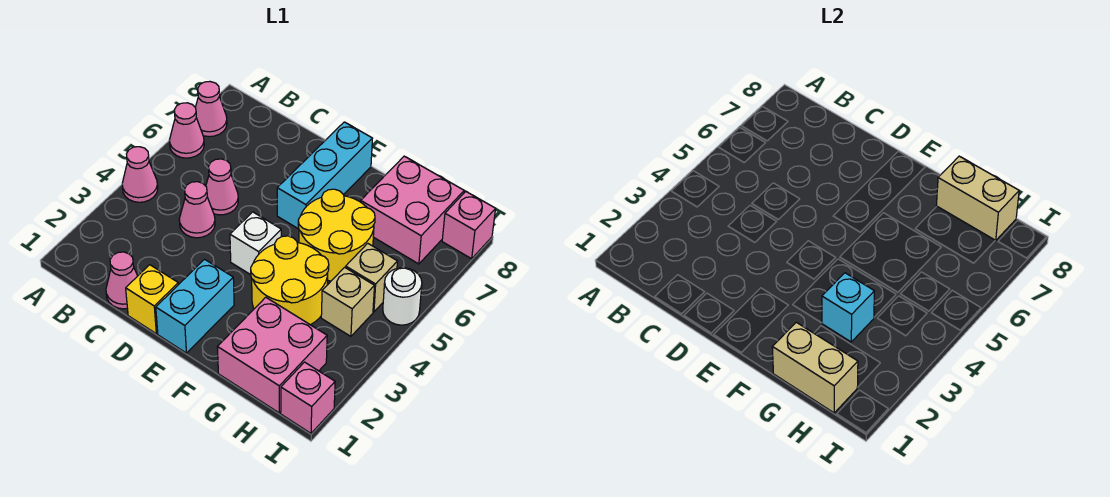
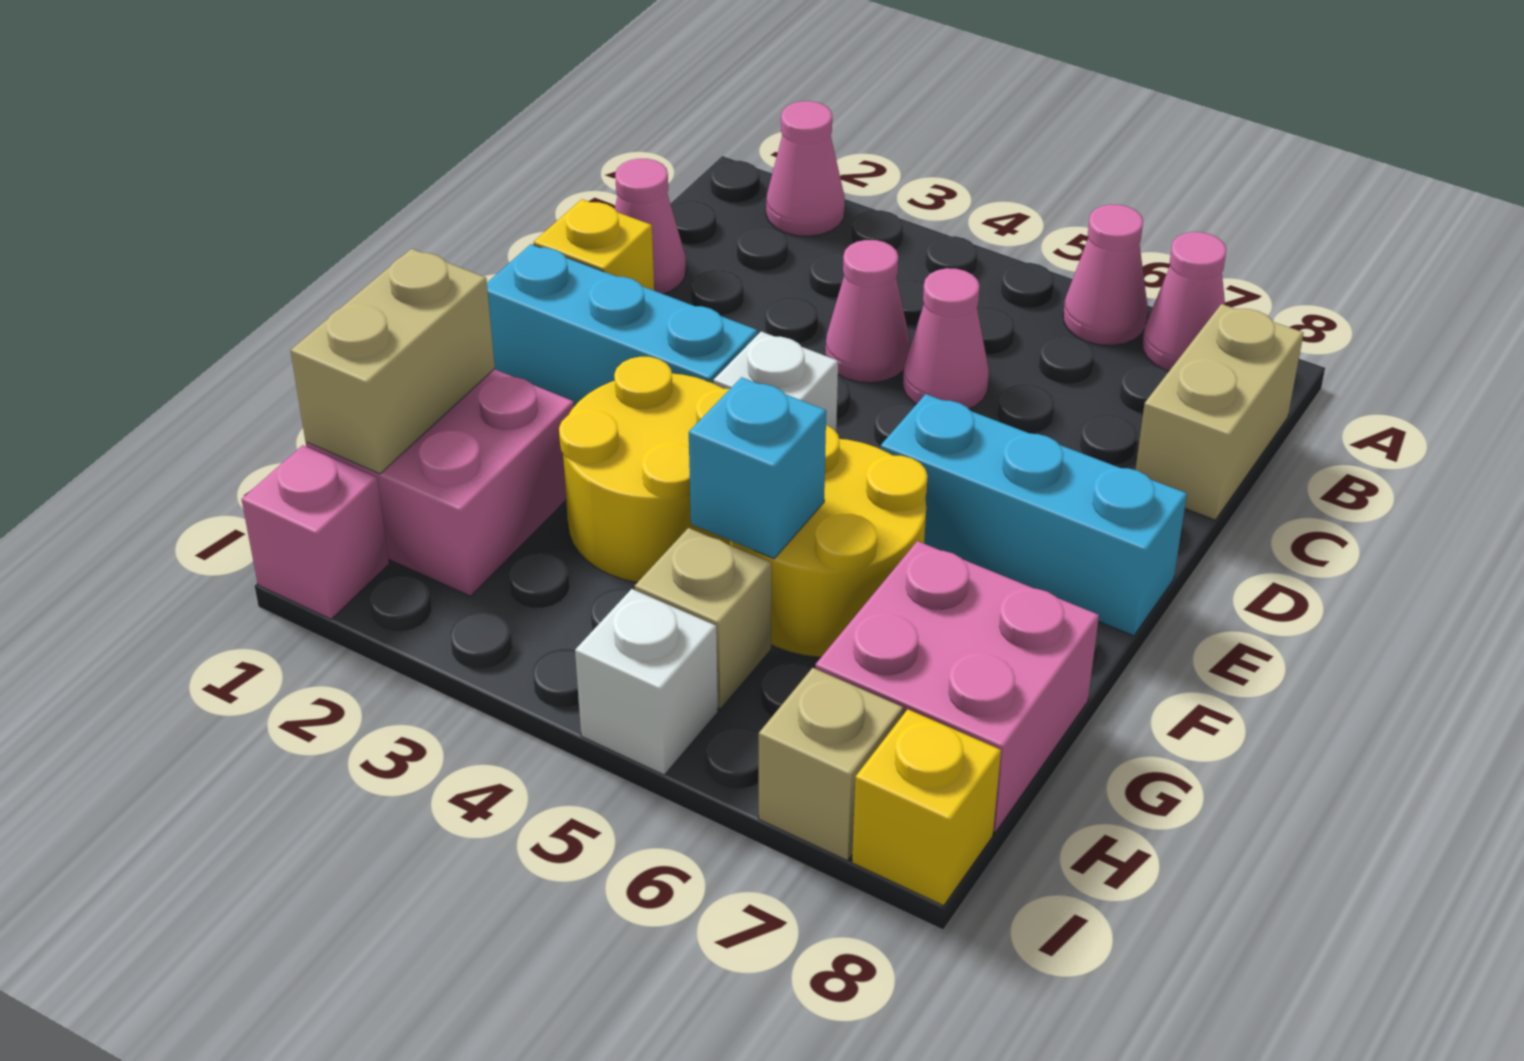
pink 1x1 cone [122,147,158,202] -> pink 1x1 cone moved to [766,101,845,236]
cyan 1x2 brick [156,259,234,353] -> cyan 1x3 brick [487,244,757,406]
cyan 1x1 brick [822,273,874,342] -> cyan 1x1 brick moved to [689,377,826,559]
tan 1x2 brick [936,156,1019,241] -> tan 1x2 brick moved to [1136,304,1304,520]
tan 1x1 brick [321,267,374,336] -> tan 1x1 brick moved to [759,668,903,861]
white 1x1 round brick [383,268,422,325] -> white 1x1 brick [575,589,718,775]
pink 1x1 brick [442,192,495,259] -> yellow 1x1 brick [852,709,1001,906]

